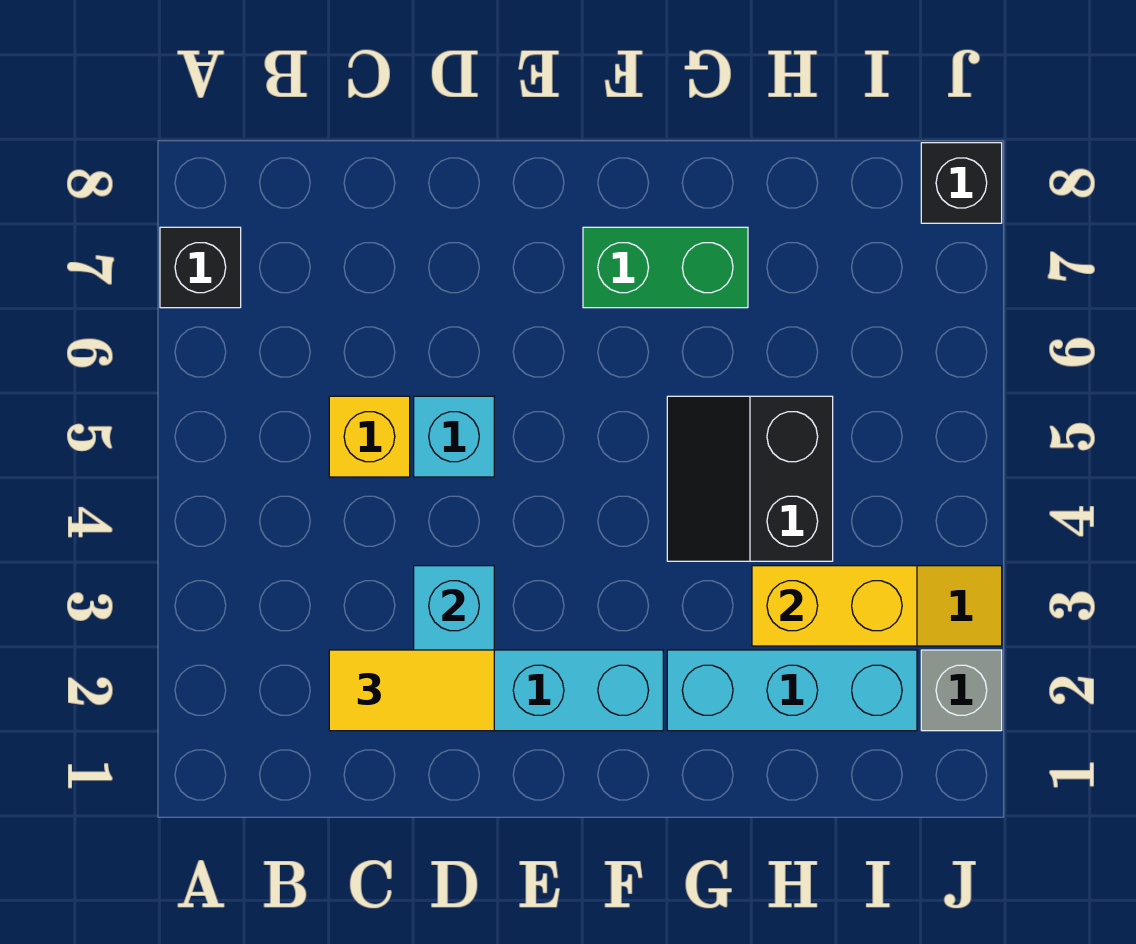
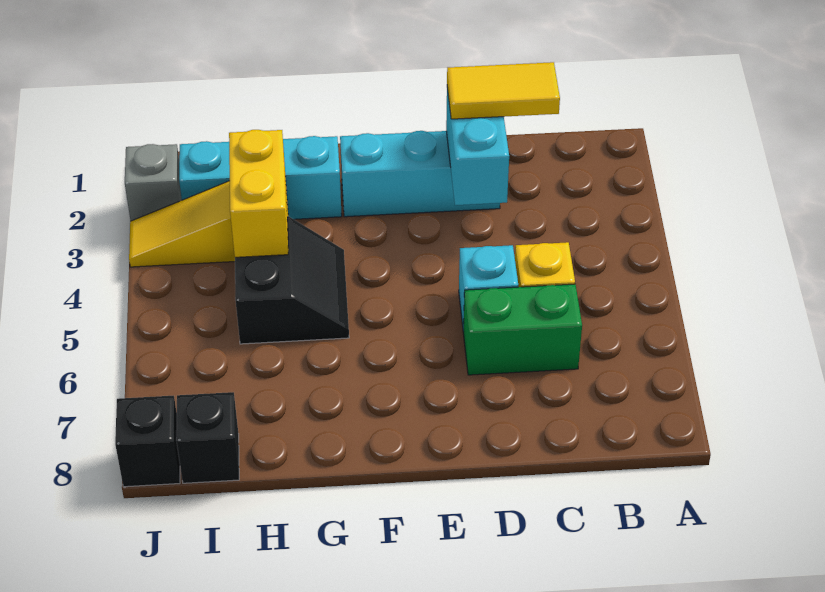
black 1x1 brick [160,227,241,308] -> black 1x1 brick moved to [176,392,239,483]
green 1x2 brick [583,227,748,308] -> green 1x2 brick moved to [463,284,582,375]
yellow 1x2 brick [752,566,917,646] -> yellow 1x2 brick turned to [229,130,288,257]

